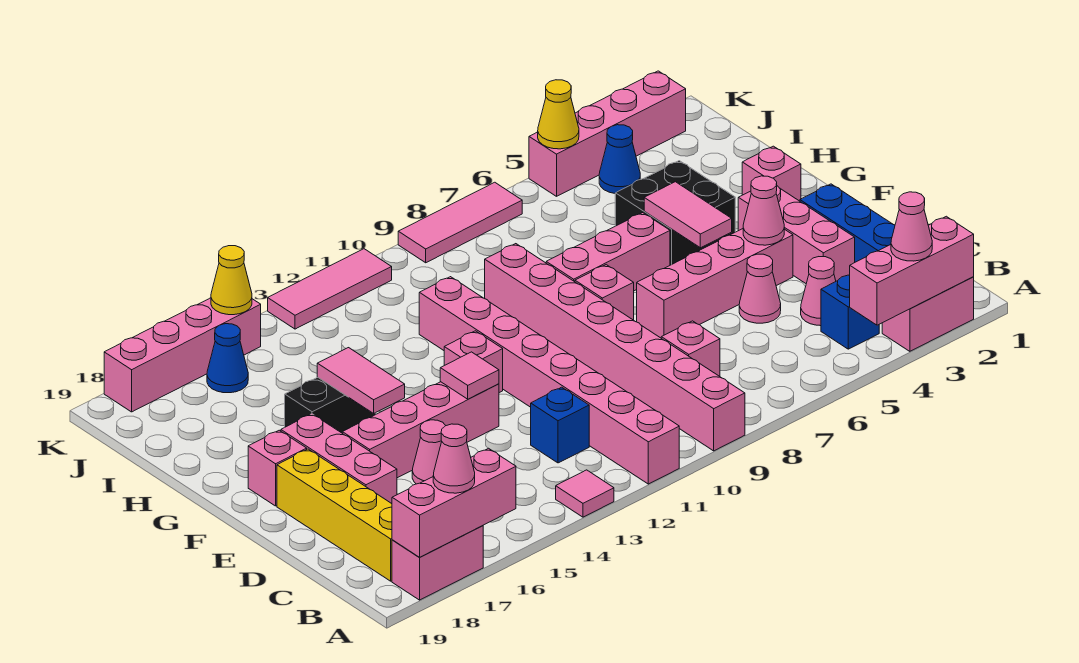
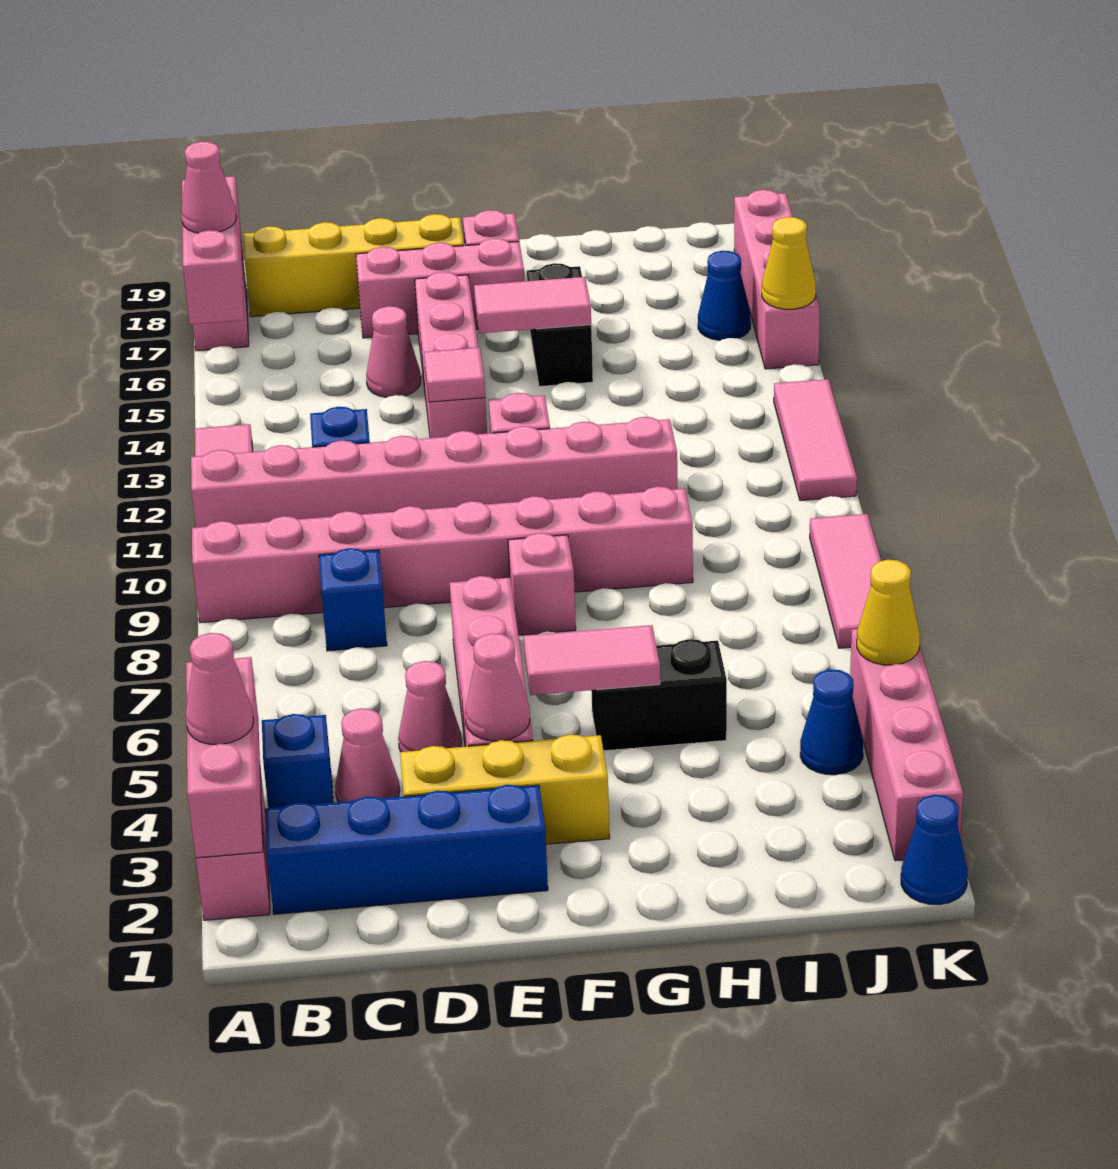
pink 1x1 brick [661,321,720,376] -> blue 1x1 brick [319,548,387,651]
pink 1x3 brick [738,186,855,283] -> yellow 1x3 brick [400,735,610,844]
pink 1x1 brick [742,146,801,201] -> none
black 2x2 brick [615,161,735,265] -> black 1x2 brick [591,639,727,751]
pink 1x3 brick [546,213,670,291] -> none
none -> blue 1x1 cone [901,795,968,904]

